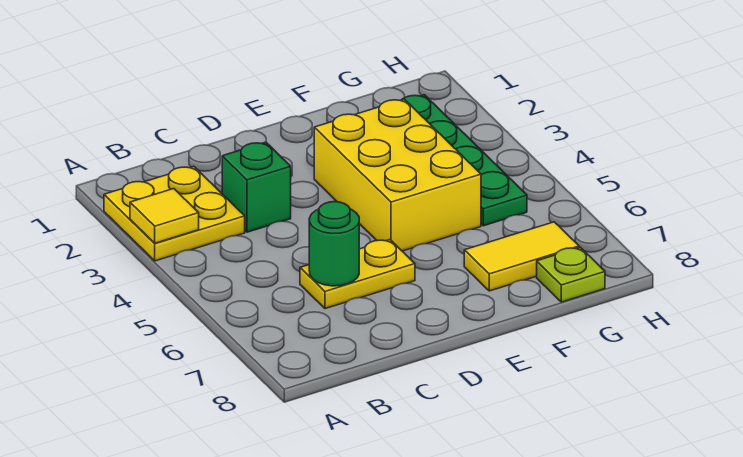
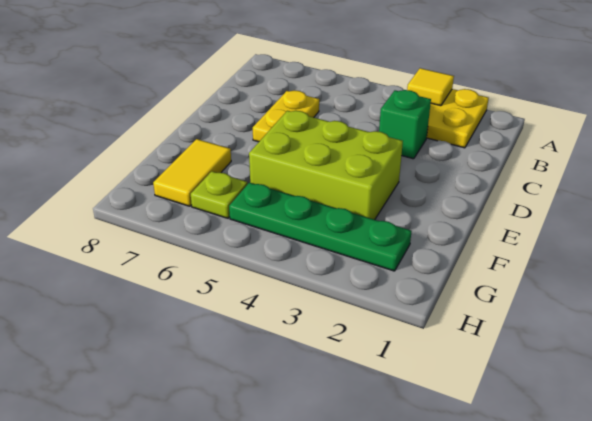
green 1x1 round brick [309,202,359,286] -> none
yellow 2x3 brick [314,99,481,251] -> lime 2x3 brick [249,111,403,220]
lime 1x1 plate [537,247,605,302] -> lime 1x1 plate moved to [191,171,248,218]

